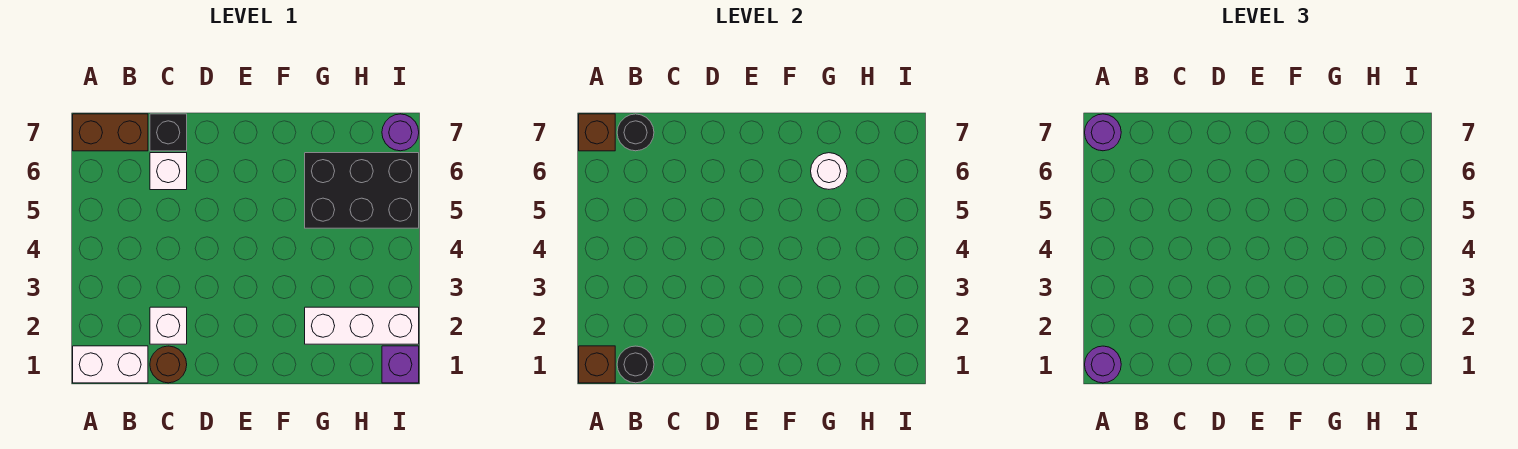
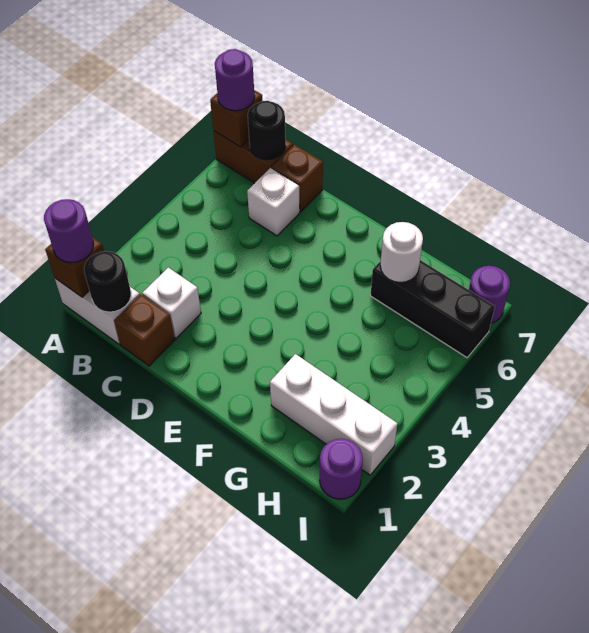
brown 1x1 round brick [150,346,187,383] -> brown 1x1 brick [114,294,175,366]
black 1x1 brick [150,114,187,151] -> brown 1x1 brick [272,145,323,212]
black 2x3 brick [305,153,419,228] -> black 1x3 brick [371,260,495,358]
purple 1x1 brick [382,346,419,383] -> purple 1x1 round brick [320,439,363,499]

